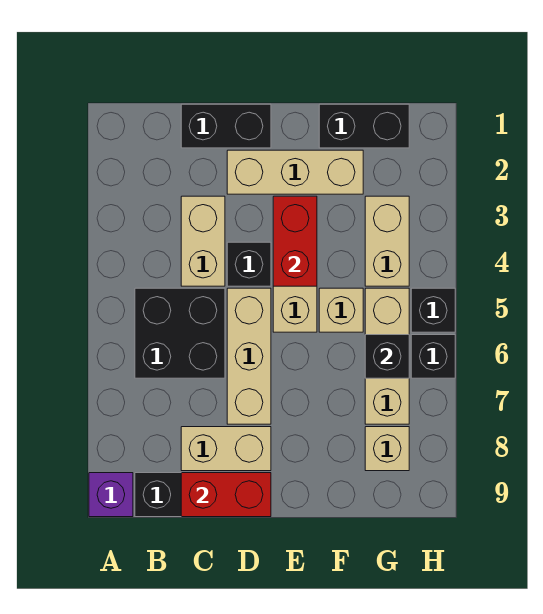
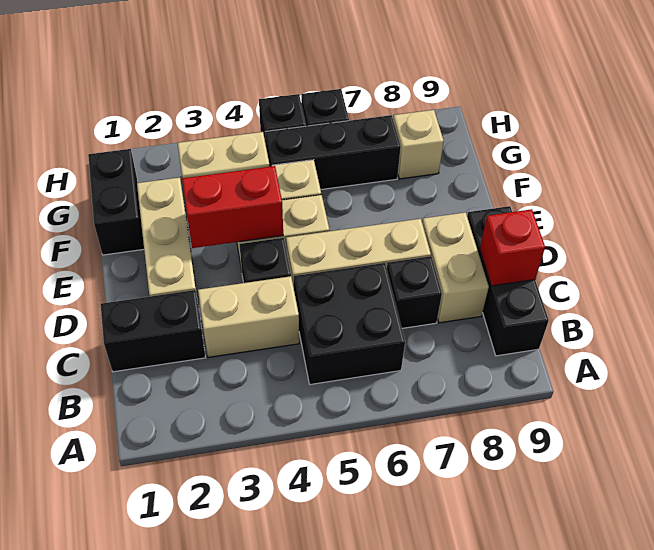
purple 1x1 brick [89,473,133,517] -> none
black 1x2 brick [181,104,271,148] -> black 1x2 brick turned to [101,290,206,372]
red 1x2 brick [181,473,271,517] -> red 1x1 brick [480,209,545,286]
tan 1x3 brick [365,288,409,424] -> black 1x3 brick [265,115,401,190]
black 1x1 brick [365,335,409,378] -> black 1x1 brick moved to [387,256,442,328]

